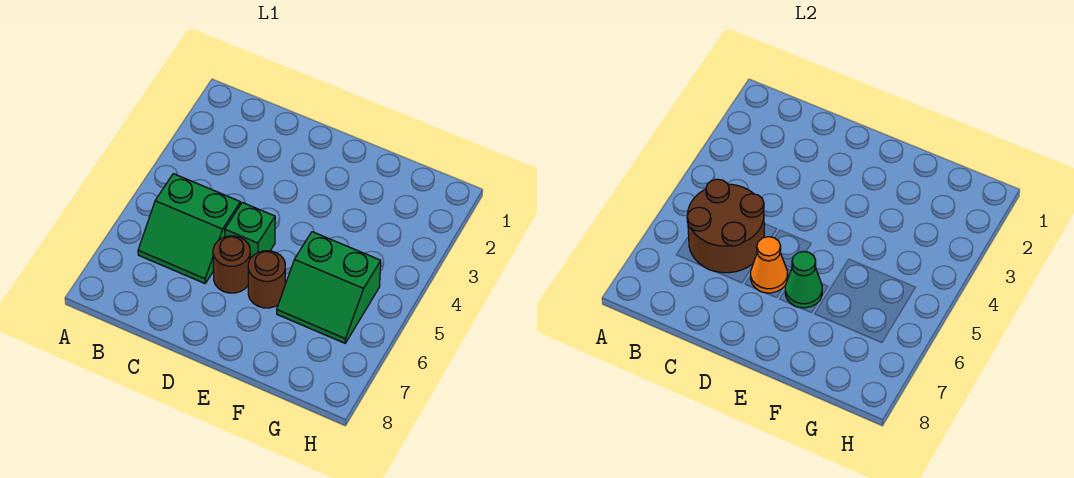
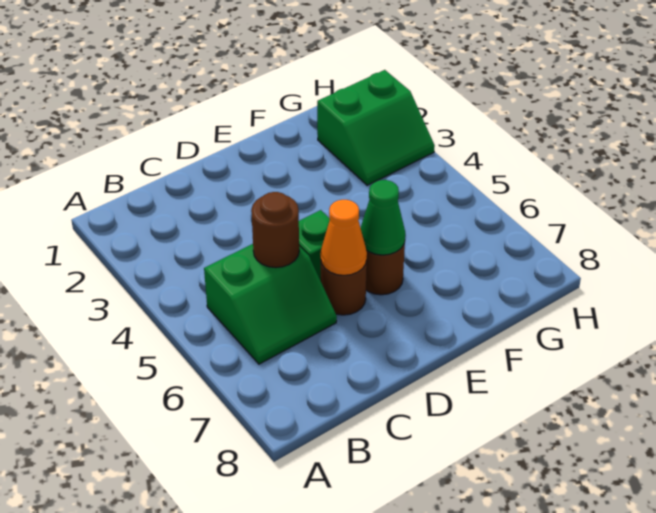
brown 2x2 round brick [687,179,764,273] -> brown 1x1 round brick [251,192,299,268]
green 2x2 slope [277,232,381,343] -> green 2x2 slope moved to [317,70,435,185]

